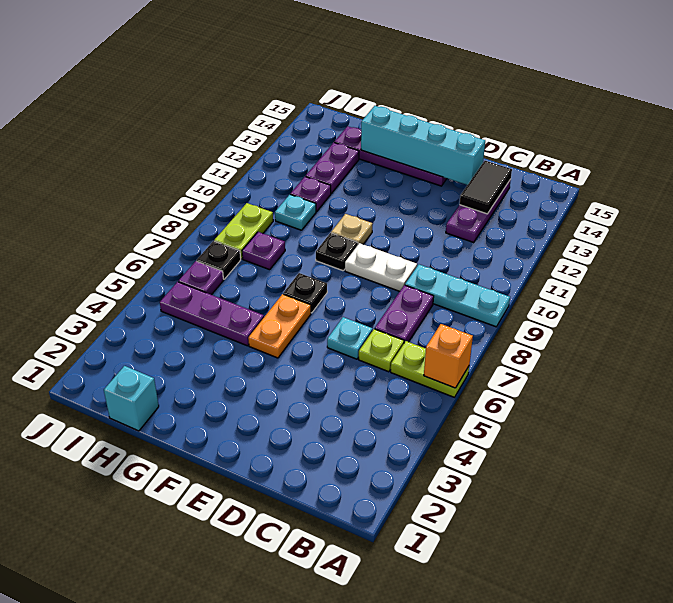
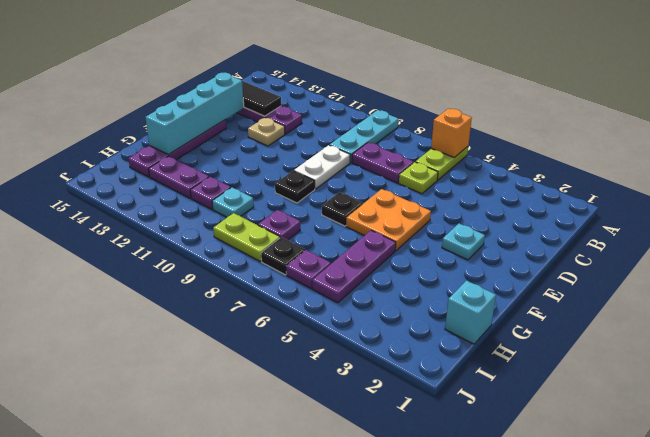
cyan 1x1 plate [327,317,372,359] -> cyan 1x1 plate moved to [442,224,485,260]
orange 1x2 plate [248,294,311,358] -> orange 2x2 plate [346,189,431,251]
tan 1x1 plate [331,214,372,244] -> tan 1x1 plate moved to [248,118,285,146]

